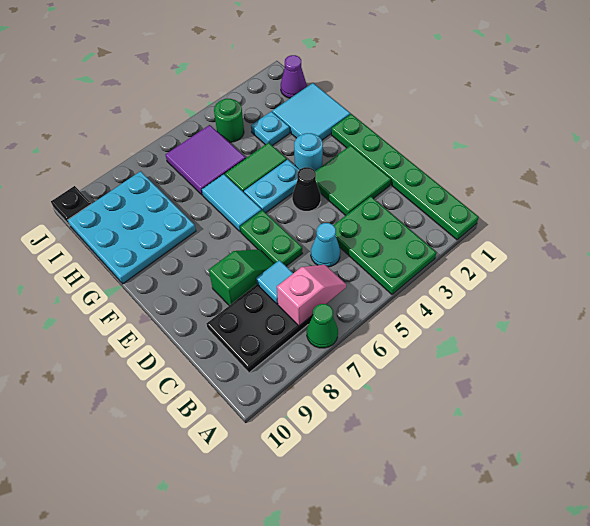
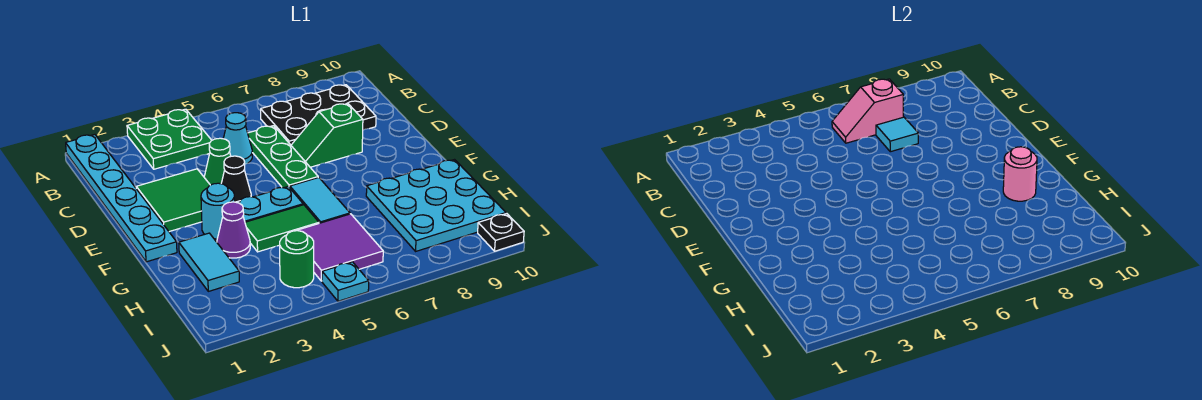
green 1x6 plate [331,114,479,240] -> cyan 1x6 plate [66,135,177,262]
green 2x3 plate [334,196,436,294] -> green 2x2 plate [127,109,212,169]
green 1x1 cone [307,304,338,348] -> green 1x1 cone moved to [204,138,231,185]
green 1x2 plate [240,210,303,266] -> green 1x3 plate [248,126,318,188]
cyan 2x2 tile [272,83,350,140] -> cyan 1x2 tile [179,233,239,291]
none -> pink 1x1 round brick [1003,147,1037,201]
cyan 1x1 plate [251,111,289,146] -> cyan 1x1 plate moved to [322,262,369,301]
purple 1x1 cone [281,55,307,98] -> purple 1x1 cone moved to [217,202,250,258]

